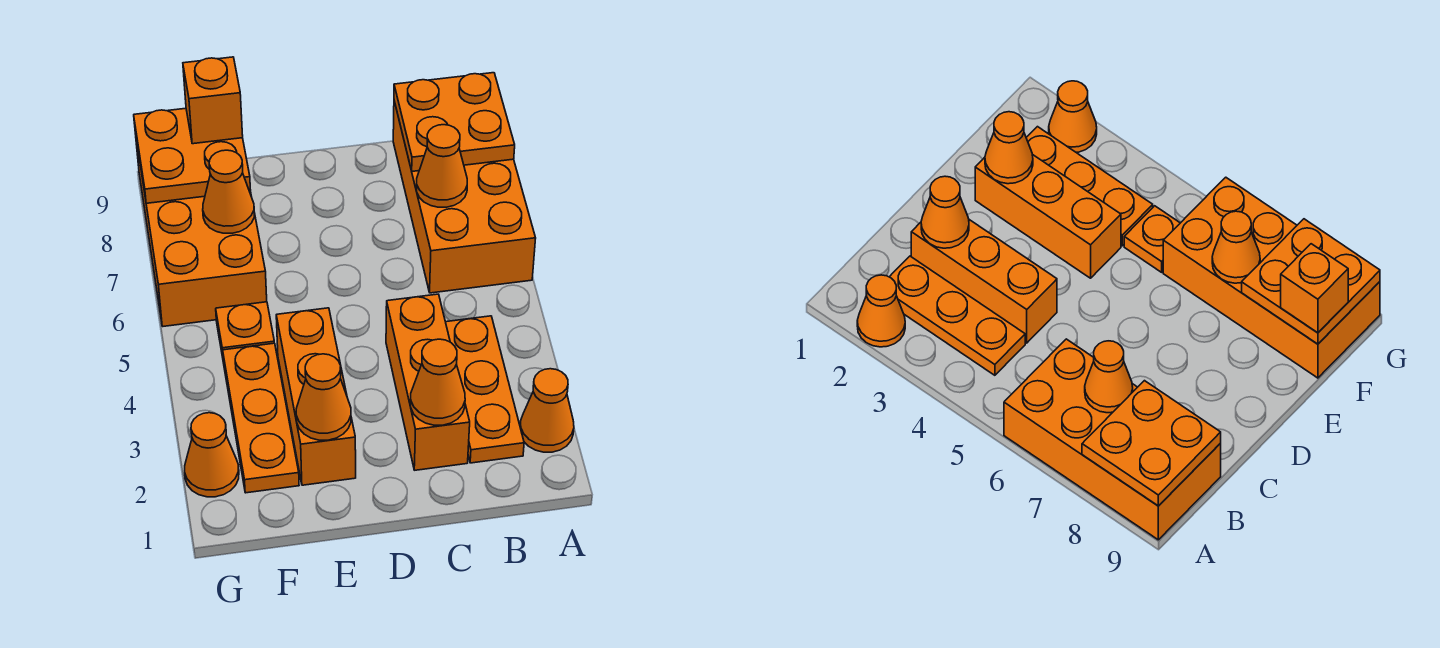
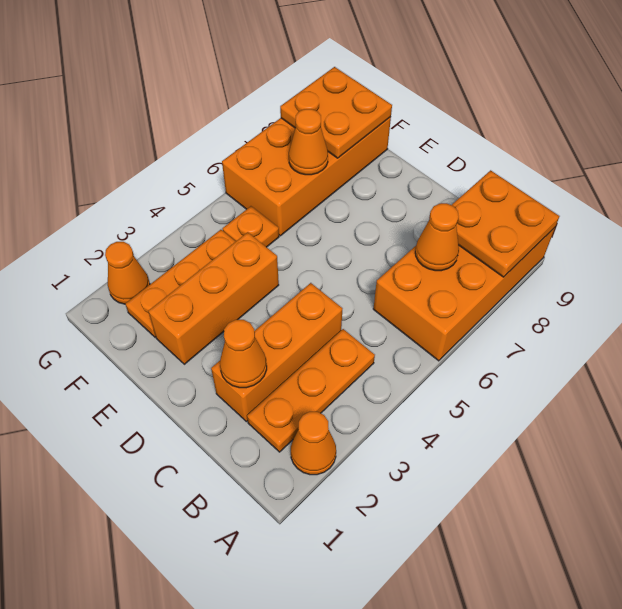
orange 1x1 cone [296,354,351,440] -> none
orange 1x1 brick [183,57,243,144] -> none

